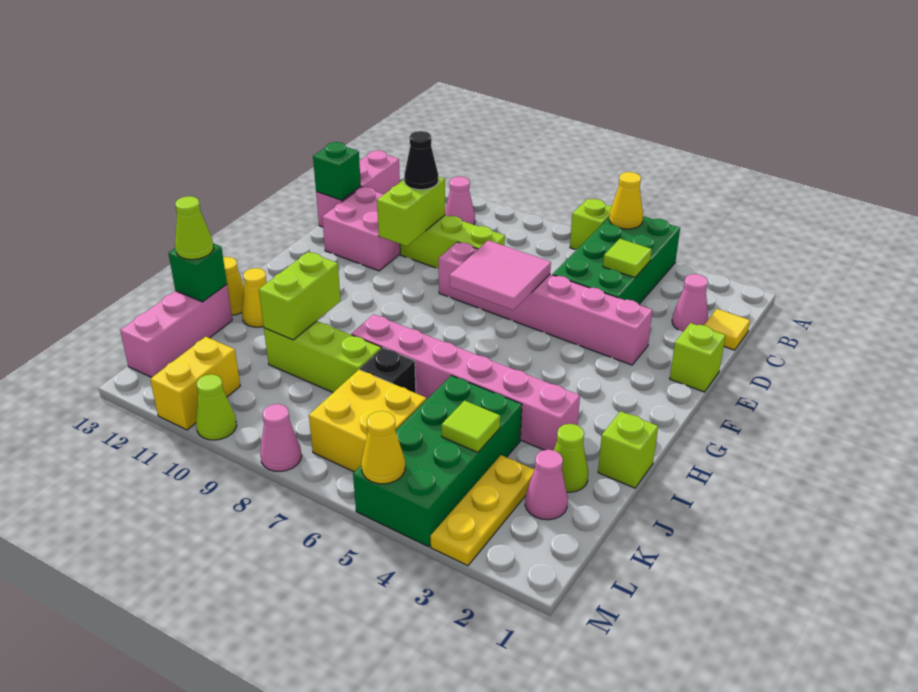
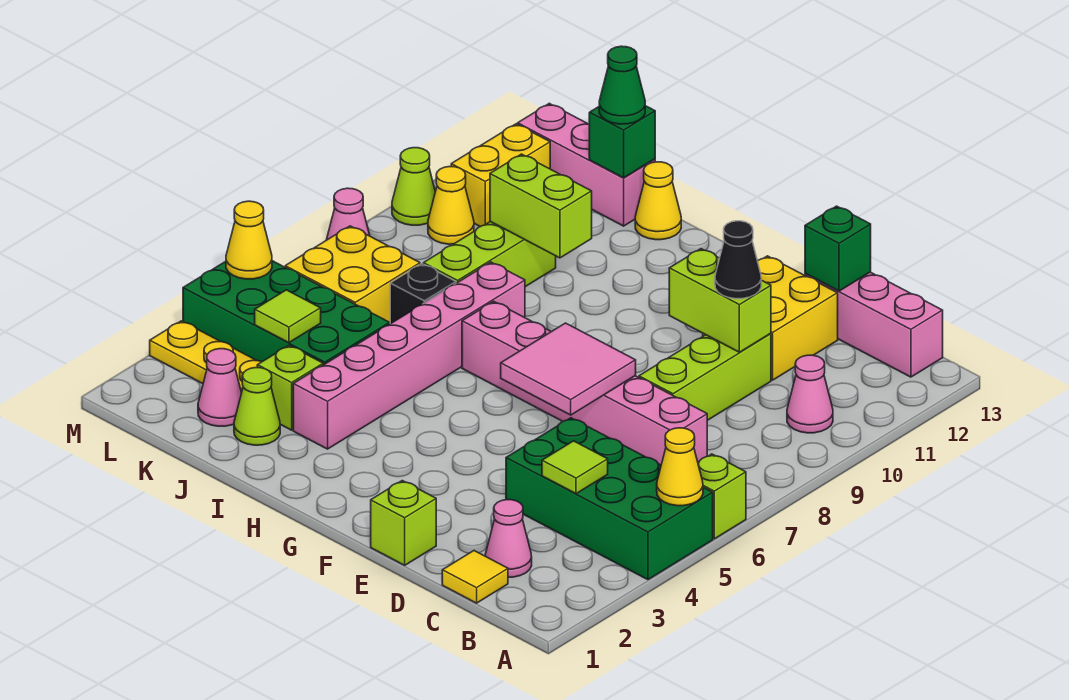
pink 2x2 brick [322,187,400,271] -> yellow 2x2 brick [703,256,838,380]
pink 1x6 brick [439,242,652,365] -> pink 1x6 brick turned to [462,301,707,465]
lime 1x1 brick [598,411,658,488] -> lime 1x1 brick moved to [257,345,323,430]
yellow 1x1 cone [242,268,267,327] -> yellow 1x1 cone moved to [428,167,474,244]
lime 1x1 cone [175,196,214,260] -> green 1x1 cone [599,46,645,124]
yellow 1x2 brick [150,337,240,430] -> yellow 1x2 brick turned to [451,124,550,227]

